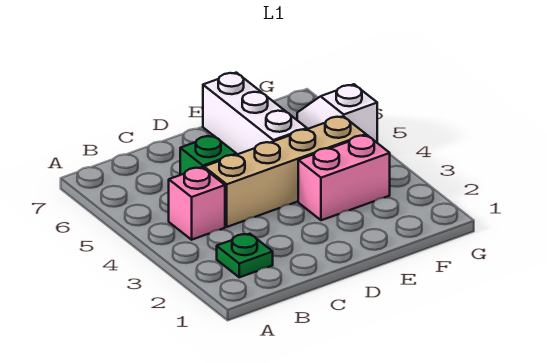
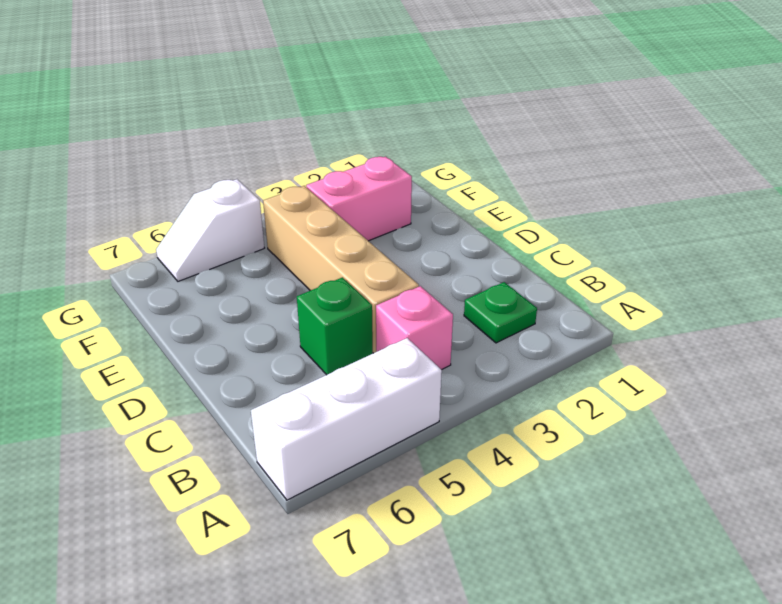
pink 1x2 brick [298,135,390,220] -> pink 1x2 brick turned to [306,157,412,241]
white 1x3 brick [203,73,307,154] -> white 1x3 brick moved to [251,338,442,500]

